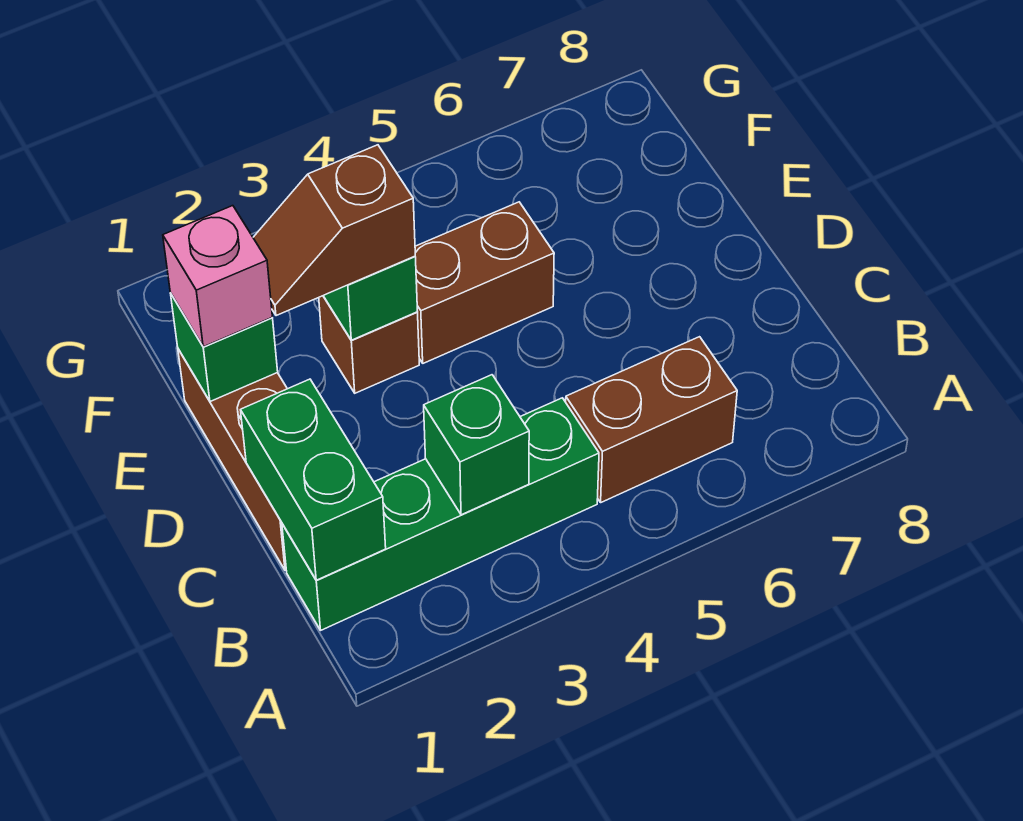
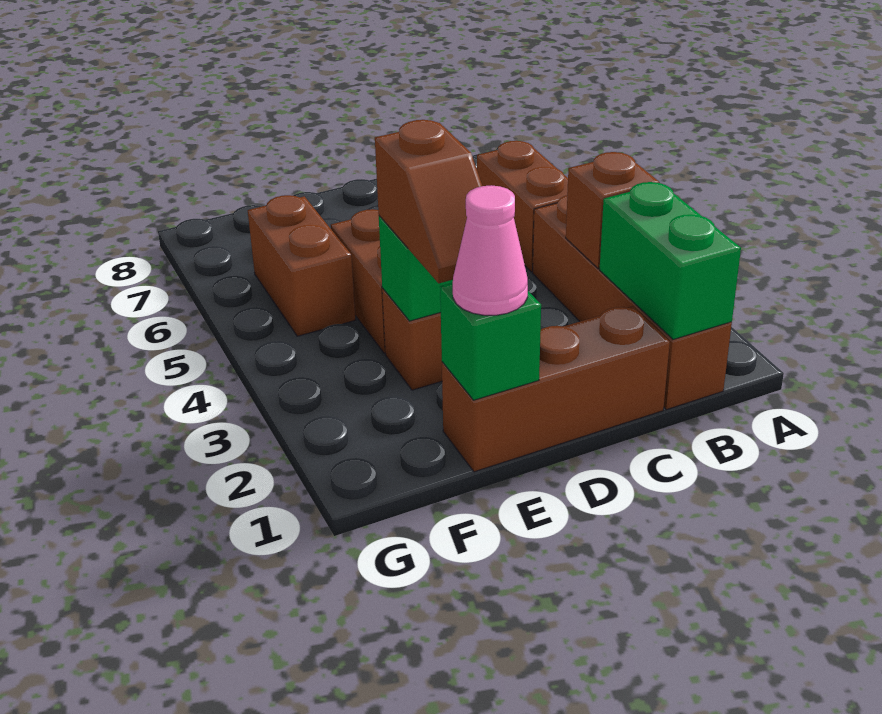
green 1x4 brick [282,398,599,630] -> brown 1x4 brick [533,195,732,410]
green 1x2 brick [241,379,386,580] -> green 1x2 brick turned to [600,182,741,339]
green 1x1 brick [424,375,529,515] -> brown 1x1 brick [566,152,660,268]
pink 1x1 brick [163,206,272,347] -> pink 1x1 cone [453,185,528,315]
none -> brown 1x2 brick [248,195,355,336]

